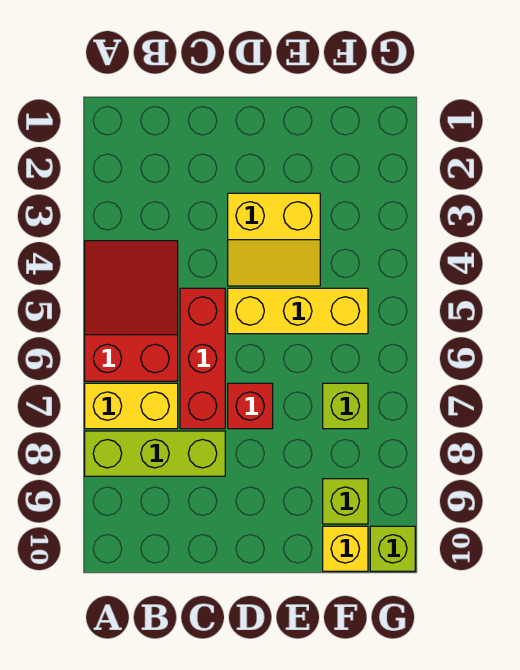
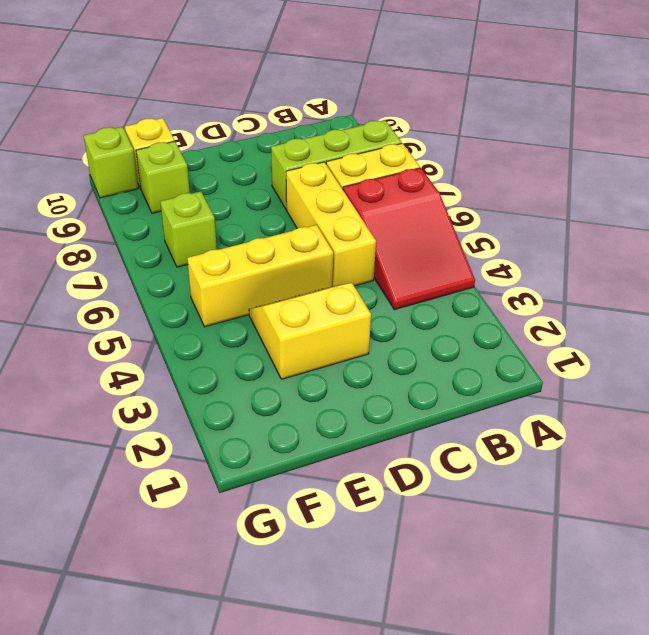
red 1x3 brick [180,288,225,429] -> yellow 1x3 brick [286,162,376,286]
red 1x1 brick [228,383,273,429] -> none

